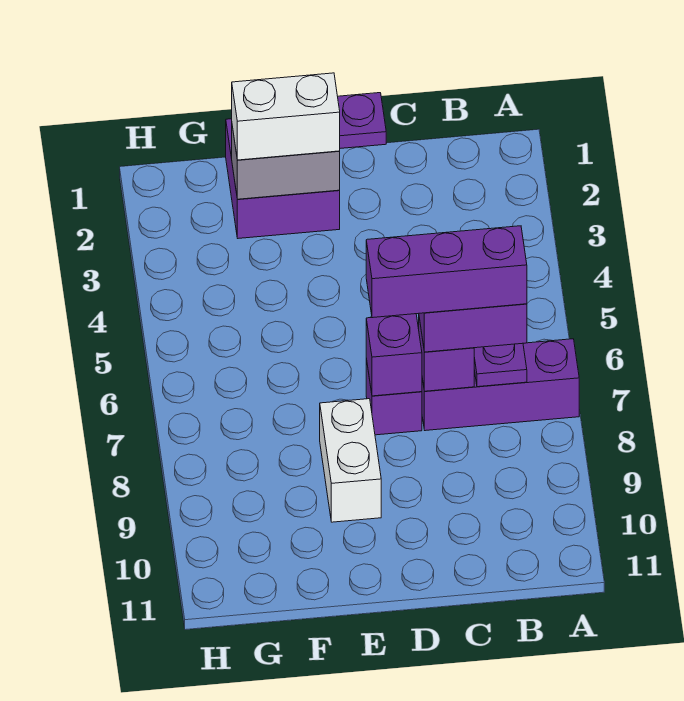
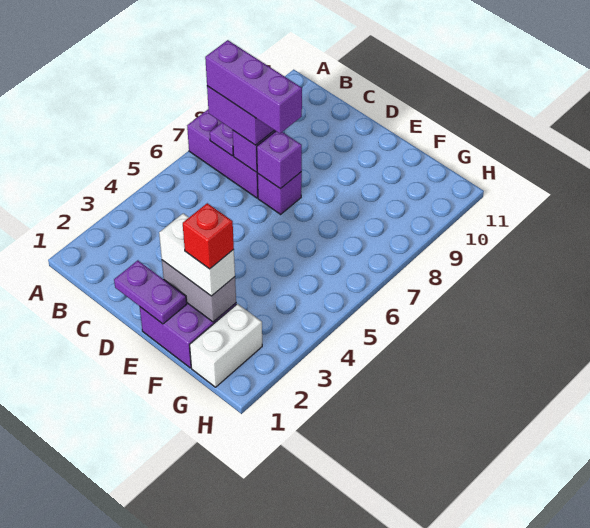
white 1x2 brick [320,399,381,522] -> white 1x2 brick moved to [190,304,262,387]
none -> red 1x1 brick [183,203,234,269]

